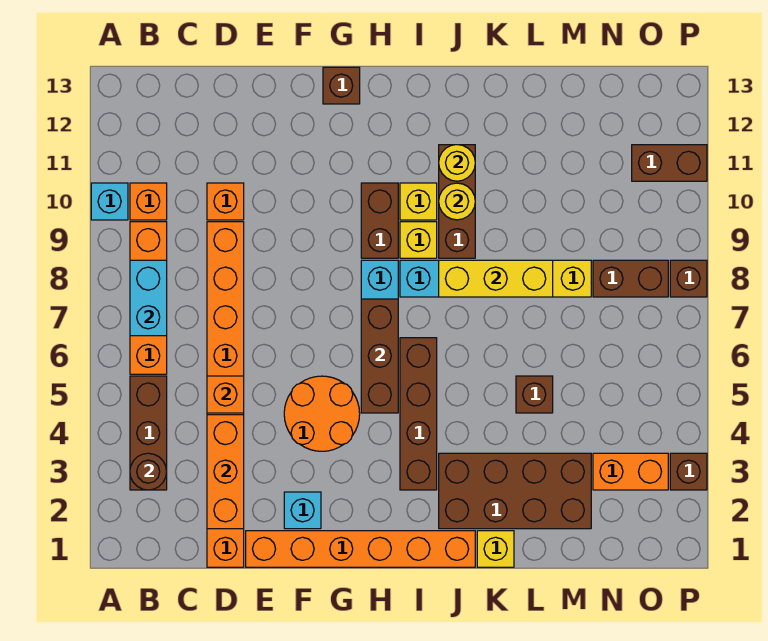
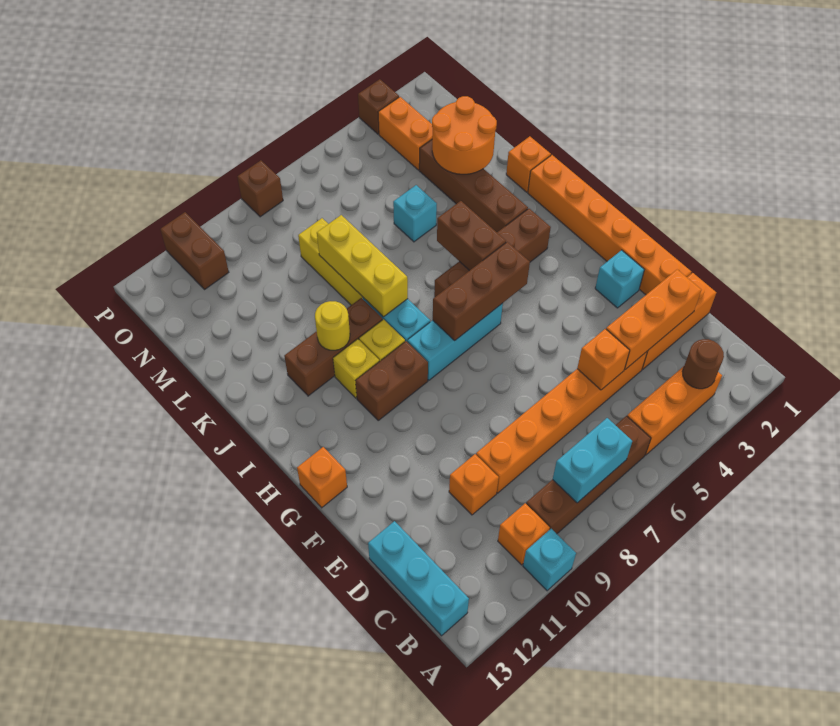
brown 1x3 brick [130,376,167,490] -> orange 1x3 brick [627,366,722,455]
orange 1x4 brick [130,222,167,374] -> brown 1x4 brick [526,416,651,534]
none -> cyan 1x3 brick [368,521,469,636]
orange 2x2 round brick [284,376,360,451] -> orange 2x2 round brick moved to [432,96,497,174]
brown 1x1 brick [323,67,360,104] -> orange 1x1 brick [297,447,347,508]
brown 2x4 brick [439,453,591,529] -> brown 1x4 brick [419,140,528,232]
yellow 1x1 round brick [439,145,475,181] -> none
yellow 1x1 brick [477,531,514,567] -> orange 1x1 brick [506,136,551,192]
brown 1x1 brick [516,376,553,413] -> cyan 1x1 brick [393,185,437,242]
brown 1x2 brick [593,260,668,297] -> brown 1x2 brick moved to [437,201,506,271]

